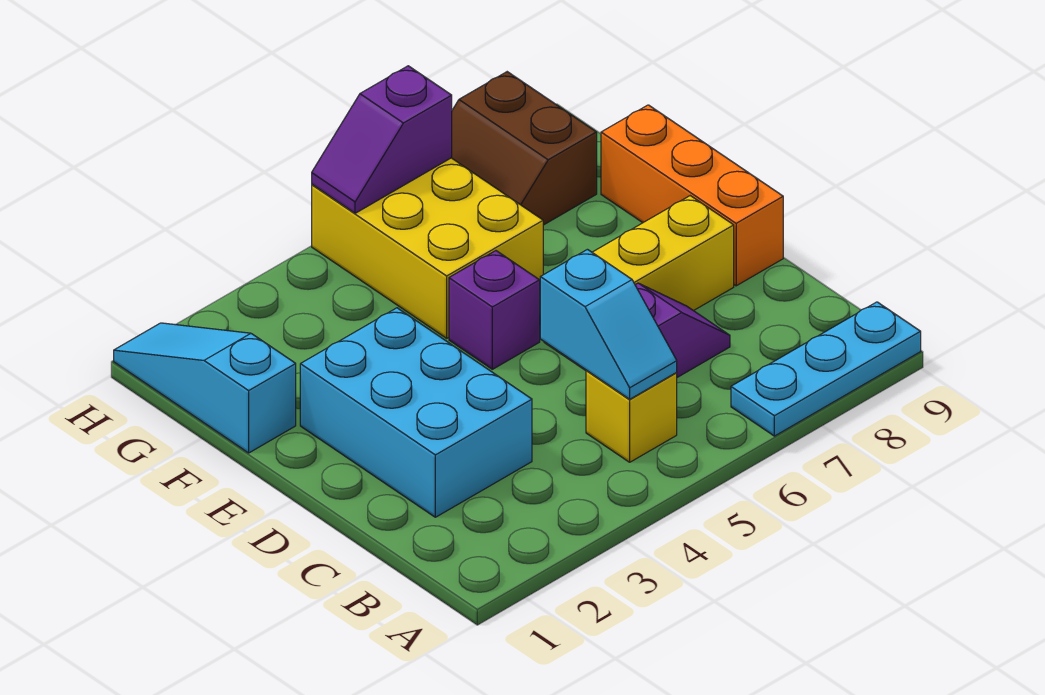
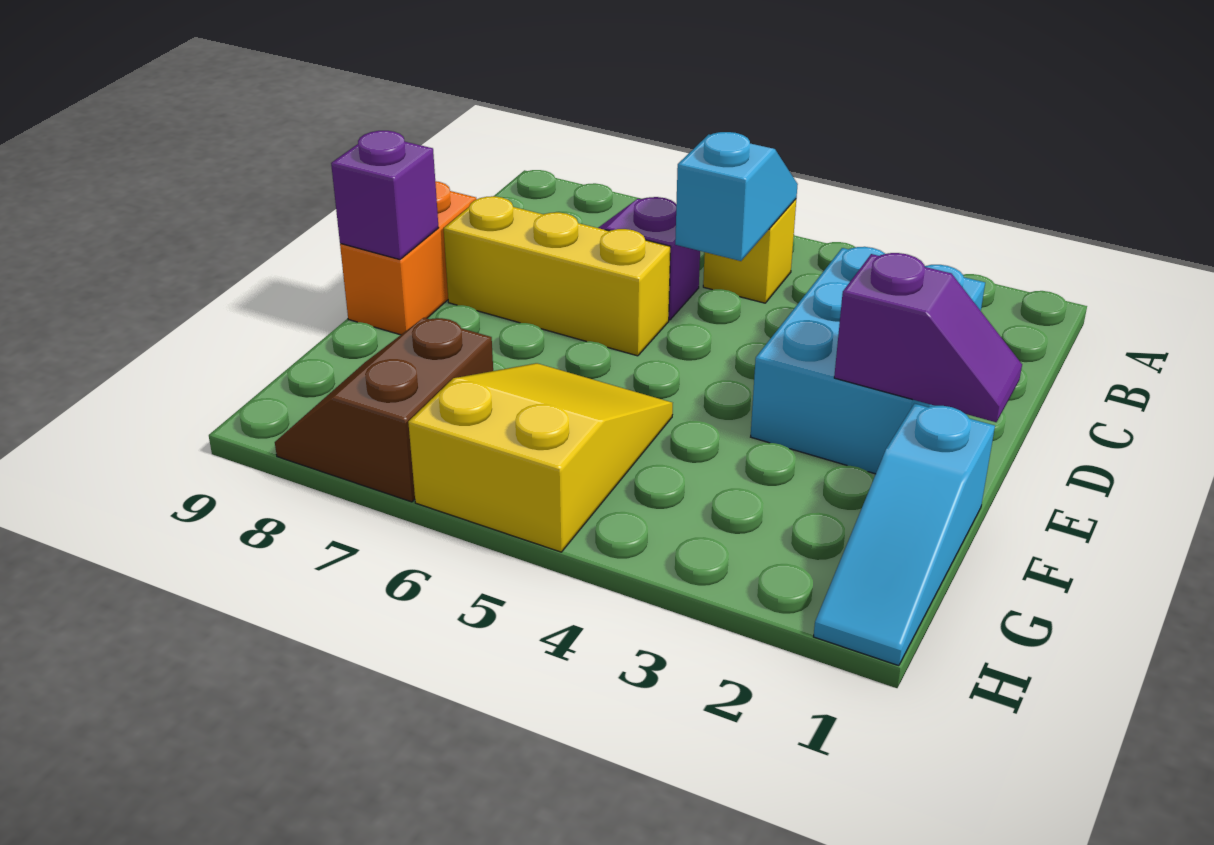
cyan 1x3 plate [731,302,921,436] -> none
orange 1x3 brick [601,105,783,286] -> orange 1x2 brick [340,181,477,335]
purple 1x1 brick [449,251,540,369] -> purple 1x1 brick moved to [331,131,439,260]
yellow 2x3 brick [312,158,543,338] -> yellow 2x3 slope [408,363,673,552]
brown 2x2 slope [452,72,597,225] -> brown 2x2 slope turned to [275,318,493,502]
purple 1x2 slope [312,66,452,213] -> purple 1x2 slope moved to [834,253,1022,422]

